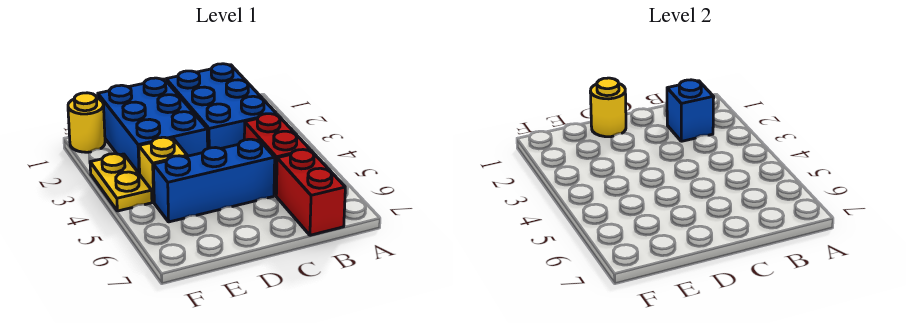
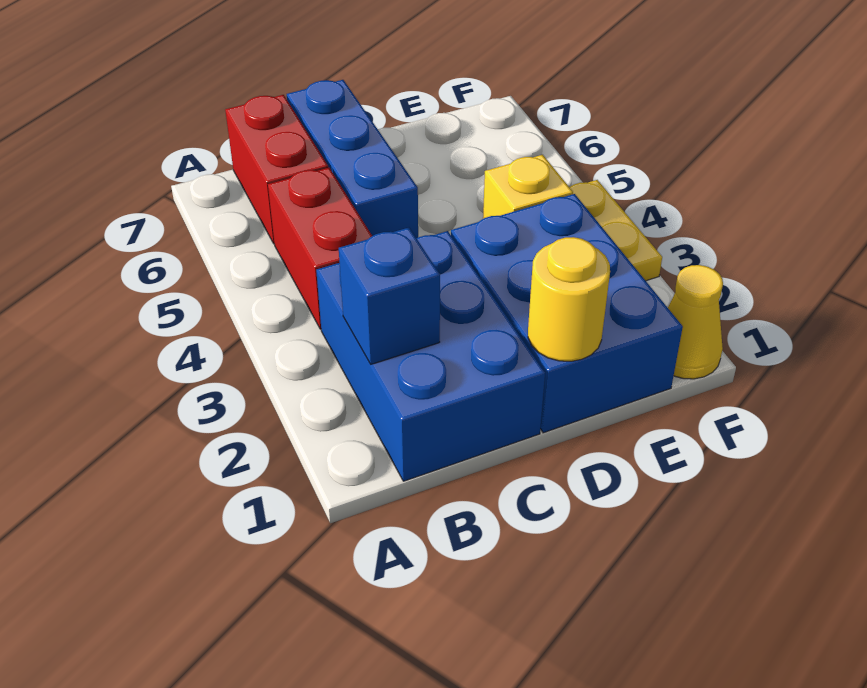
blue 1x3 brick [153,139,275,222] -> blue 1x3 brick turned to [287,80,418,238]
yellow 1x1 round brick [68,93,105,152] -> yellow 1x1 cone [668,265,723,379]

